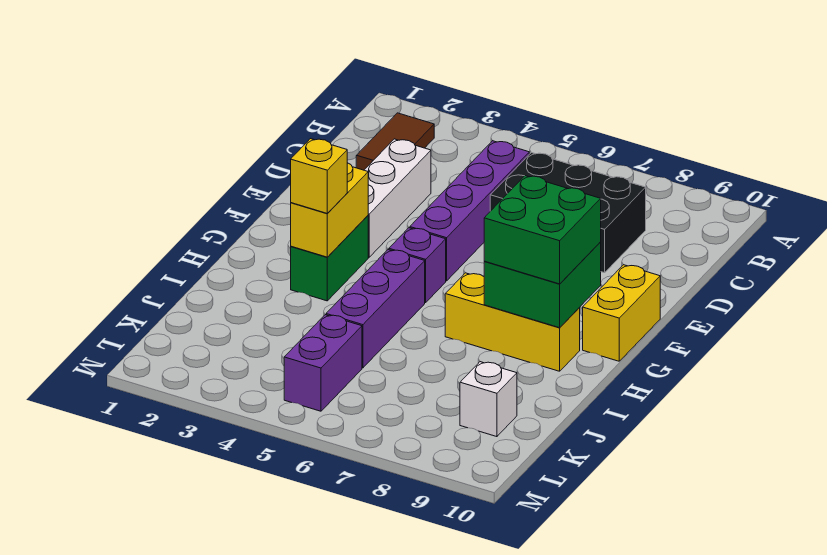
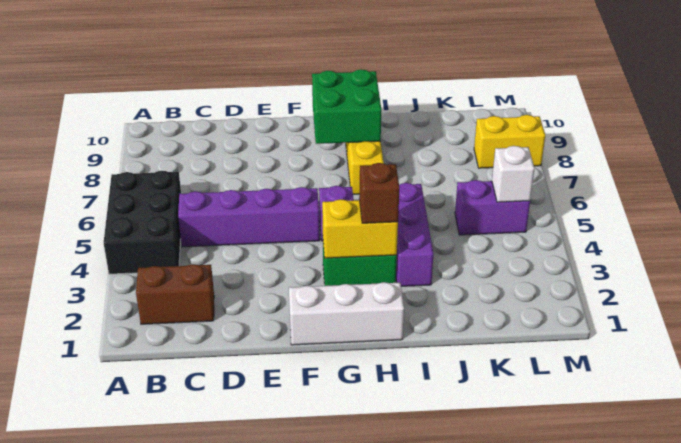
brown 1x2 tile [356,113,434,170] -> brown 1x2 brick [136,264,214,324]
black 2x3 brick [490,153,646,273] -> black 2x3 brick moved to [104,171,181,274]
white 1x3 brick [365,139,431,257] -> white 1x3 brick moved to [289,282,404,345]
yellow 1x2 brick [583,265,660,361] -> yellow 1x2 brick moved to [474,115,545,168]
green 2x2 brick [484,176,601,284] -> none
yellow 1x1 brick [291,139,347,214] -> brown 1x1 brick [359,163,400,223]
purple 1x3 brick [326,250,425,368] -> purple 1x3 brick turned to [396,183,433,286]
white 1x1 brick [460,362,517,437] -> white 1x1 brick moved to [492,146,535,202]

